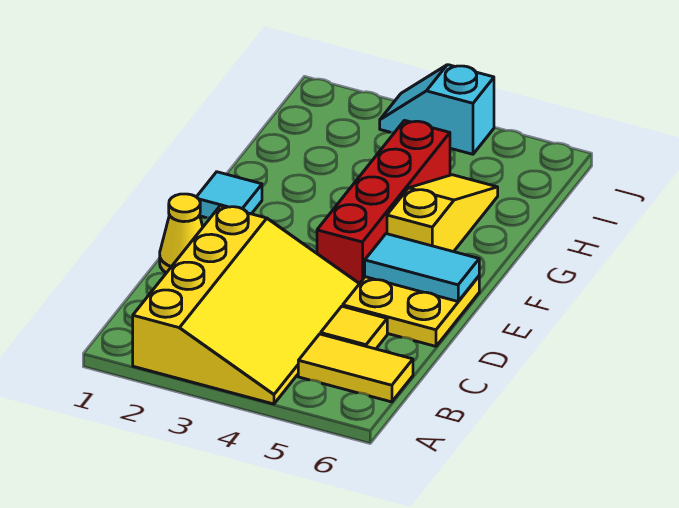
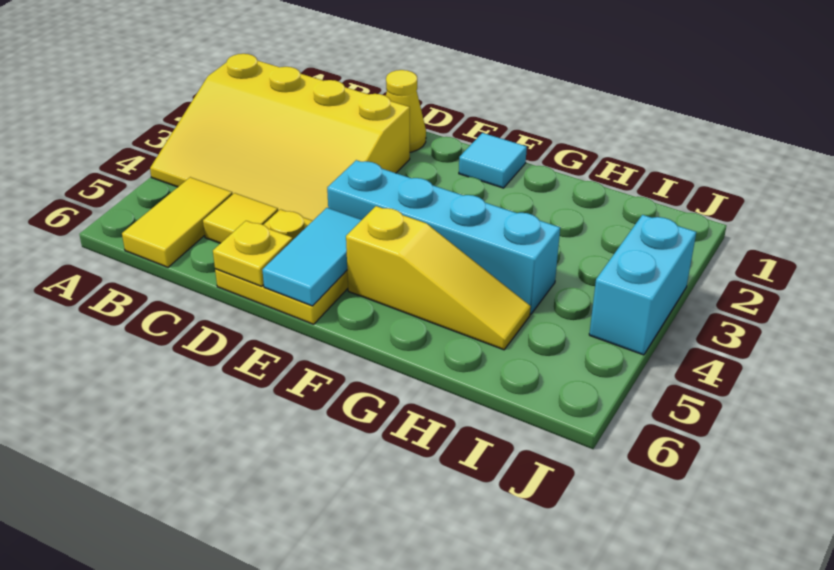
none -> yellow 1x1 plate [213,221,292,286]
red 1x4 brick [317,120,450,284] -> cyan 1x4 brick [327,160,560,314]
cyan 1x2 slope [380,65,494,154] -> cyan 1x2 brick [589,215,696,355]

